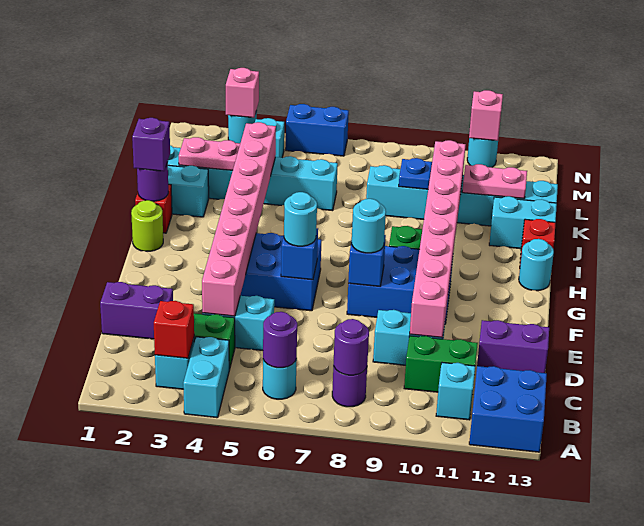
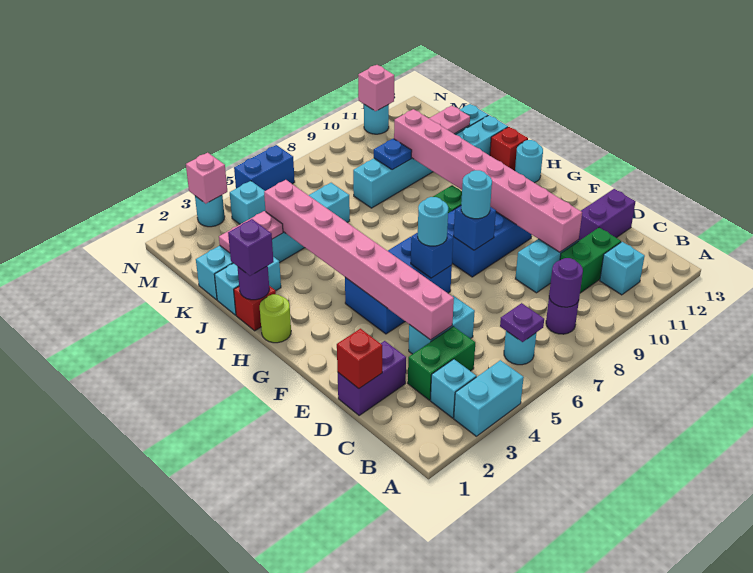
cyan 1x2 brick [183,337,229,418] -> cyan 1x2 brick turned to [454,360,524,436]
blue 2x2 brick [469,366,547,452] -> none
red 1x1 brick [154,301,194,358] -> red 1x1 brick moved to [337,329,382,389]
purple 1x1 round brick [263,312,297,368] -> purple 1x1 plate [500,303,544,342]

